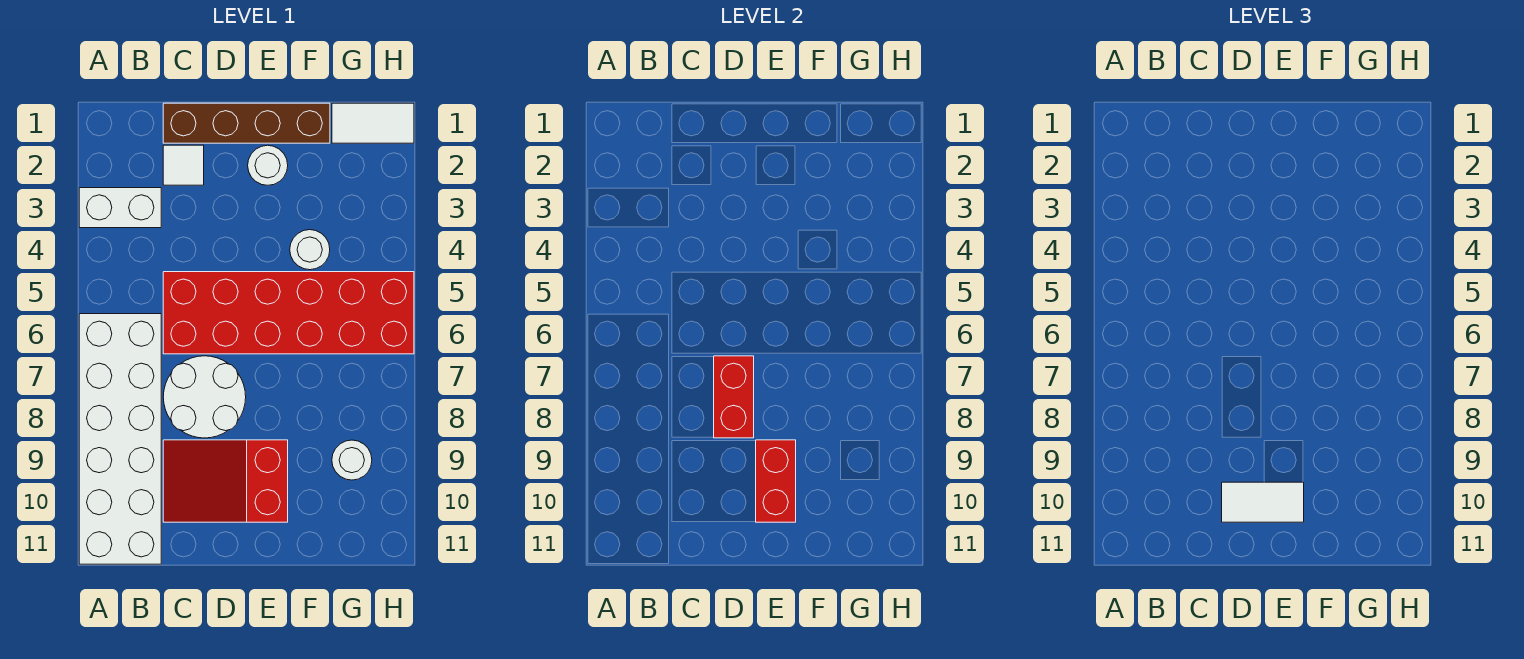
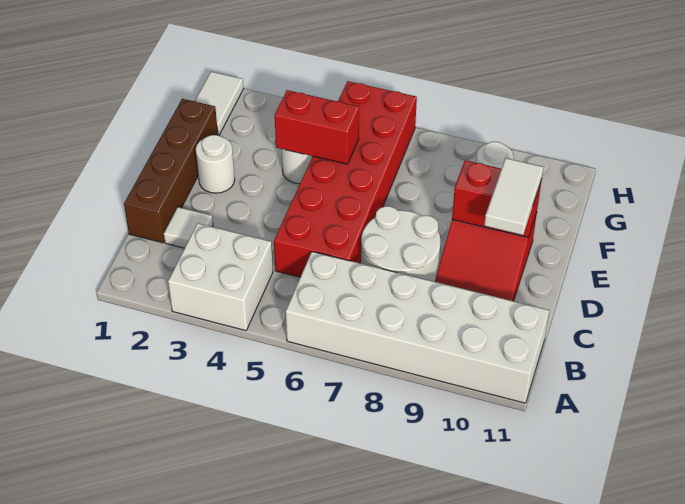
white 1x2 brick [79,188,161,228] -> white 2x2 brick [168,223,273,331]
red 1x2 brick [714,356,754,438] -> red 1x2 brick moved to [275,90,359,164]

